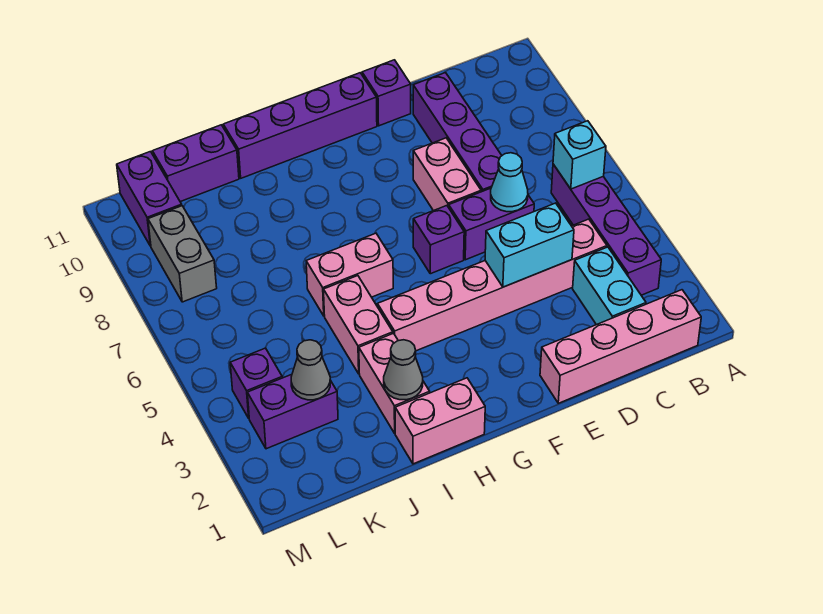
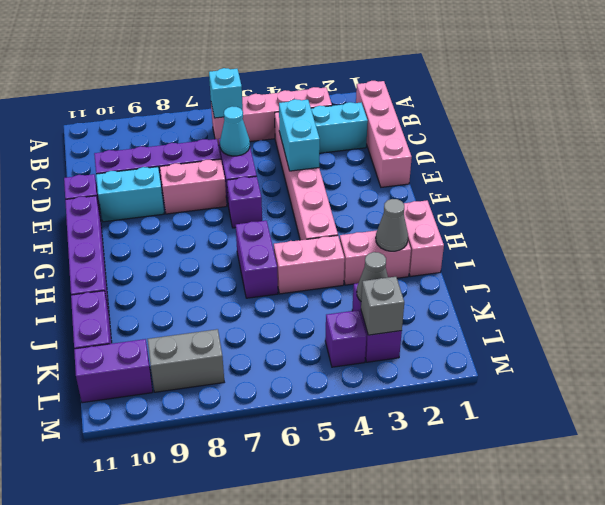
purple 1x4 brick [551,164,661,295] -> pink 1x4 brick [211,87,332,145]
none -> cyan 1x2 brick [96,167,164,222]
pink 1x2 brick [306,233,393,316] -> purple 1x2 brick [236,221,278,298]
none -> grey 1x1 brick [361,277,404,335]

